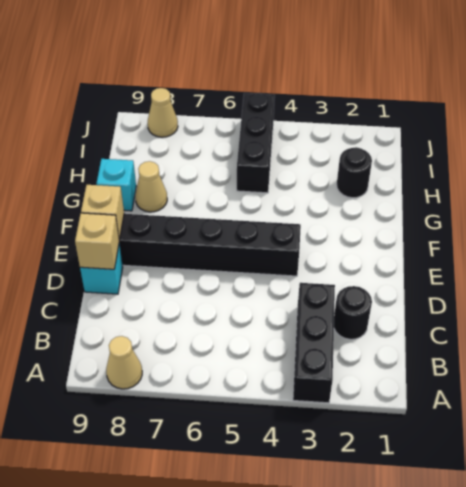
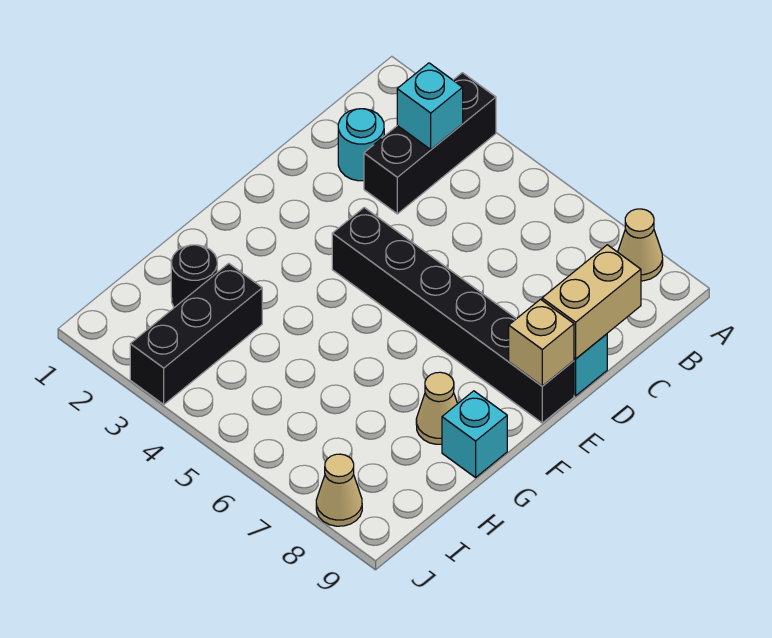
none -> cyan 1x1 brick [397,63,463,149]
black 1x1 round brick [334,286,372,339] -> cyan 1x1 round brick [338,109,384,181]
tan 1x1 brick [75,213,119,269] -> tan 1x2 brick [542,245,641,359]
black 1x3 brick [237,93,275,193] -> black 1x3 brick moved to [130,263,262,405]

